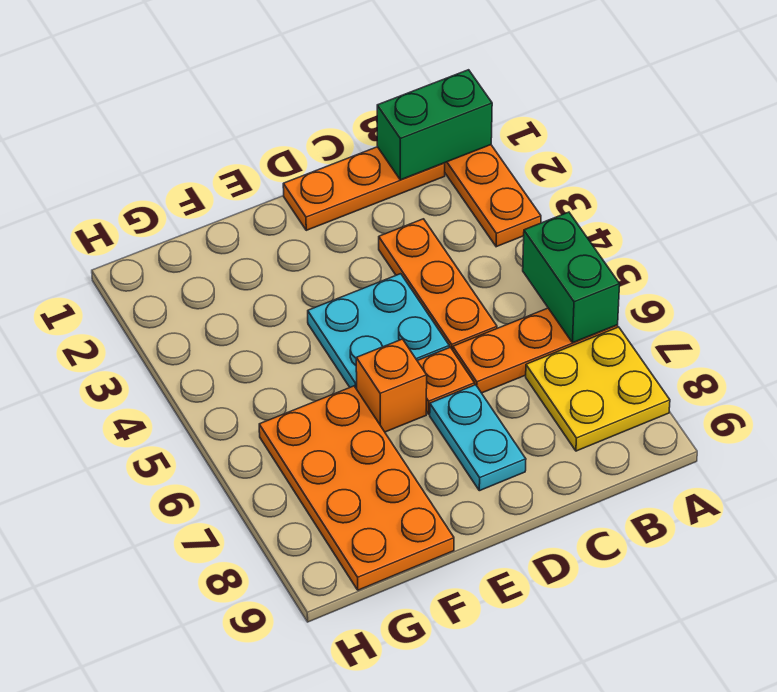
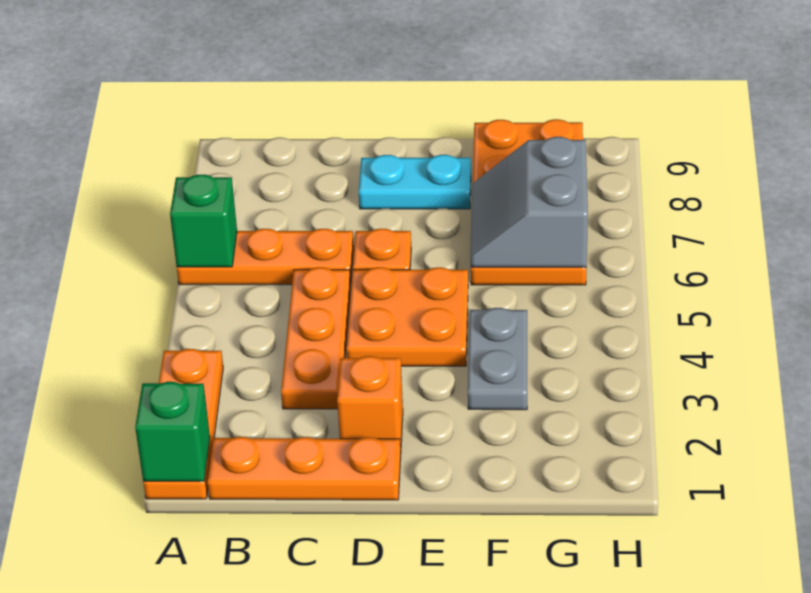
green 1x2 brick [377,70,492,180] -> green 1x1 brick [135,382,210,482]
green 1x2 brick [523,212,620,343] -> green 1x1 brick [170,175,237,267]
yellow 2x2 plate [526,327,670,451] -> none
cyan 2x2 plate [308,274,449,389] -> orange 2x2 plate [346,267,468,366]
cyan 1x2 plate [430,385,526,491] -> cyan 1x2 plate turned to [359,155,471,209]
orange 1x1 brick [356,339,427,432] -> orange 1x1 brick moved to [337,356,403,450]
none -> grey 1x2 plate [468,308,527,410]
none -> grey 2x2 slope [471,137,588,267]

